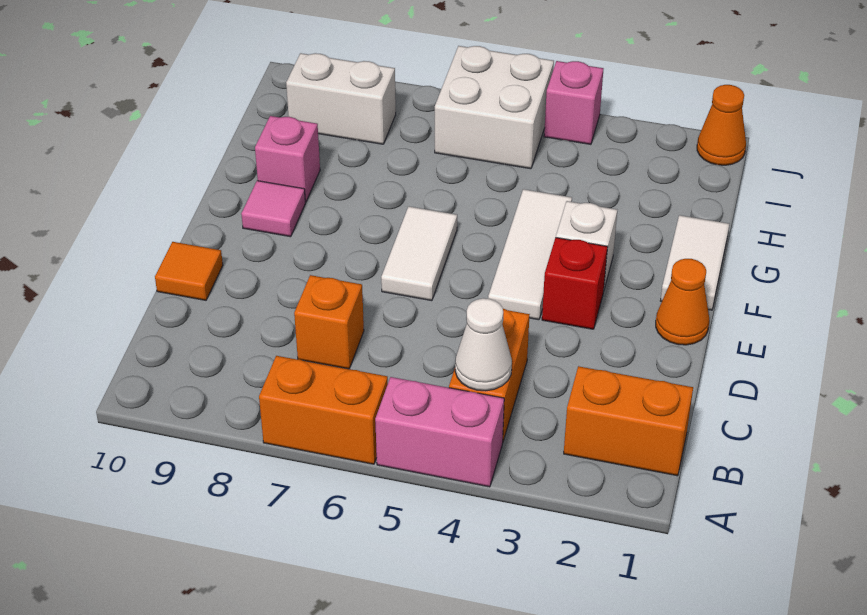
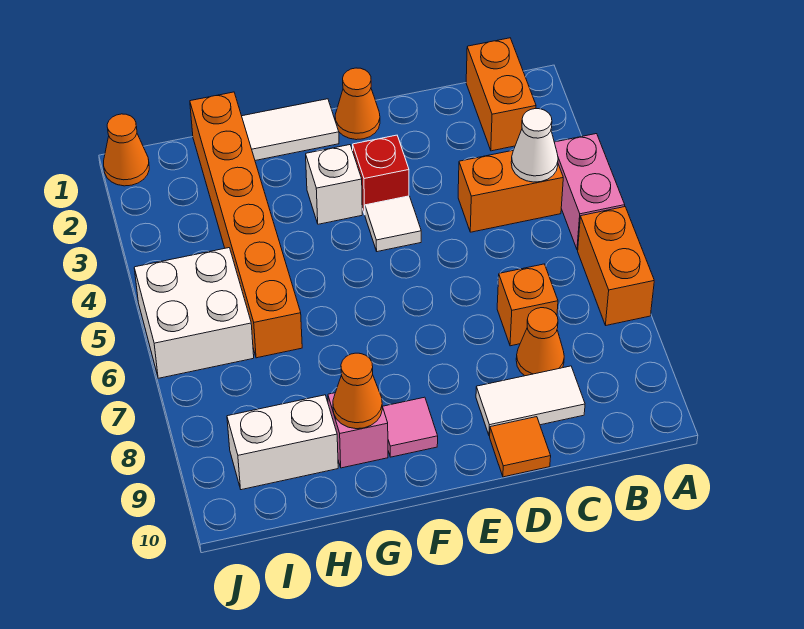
none -> orange 1x1 cone [516,308,564,376]
white 1x3 tile [488,189,572,320] -> white 1x1 tile [365,196,421,252]
white 1x2 tile [381,206,457,301] -> white 1x2 tile moved to [476,366,585,436]
none -> orange 1x1 cone [333,353,383,429]
none -> orange 1x6 brick [190,92,302,358]
white 1x2 brick [286,53,396,144] -> white 1x2 brick turned to [227,395,338,490]
pink 1x1 brick [544,61,604,144] -> none

